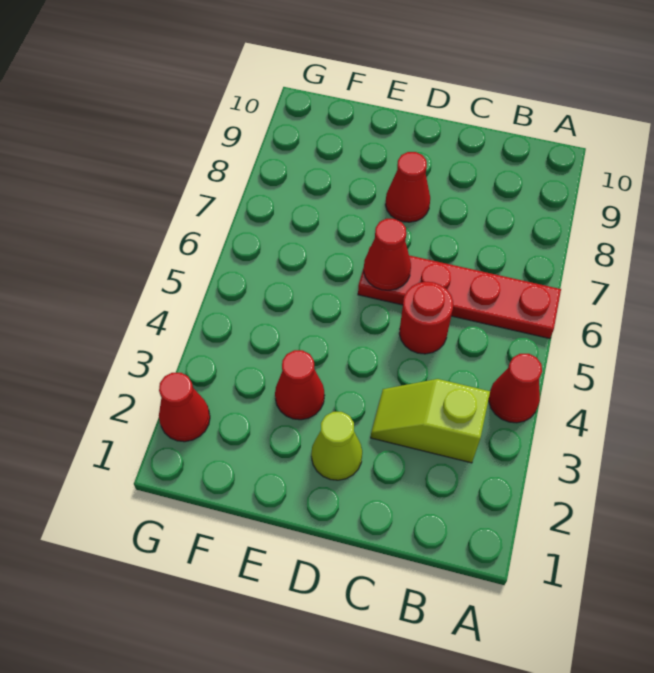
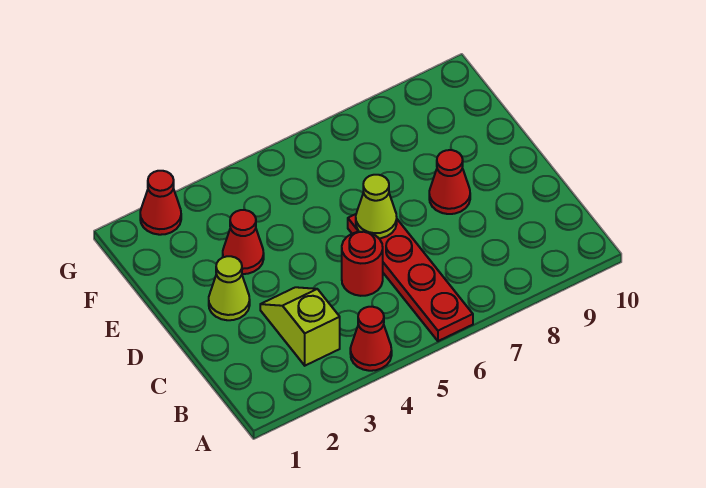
red 1x1 cone [364,219,411,290] -> lime 1x1 cone [356,175,397,238]

